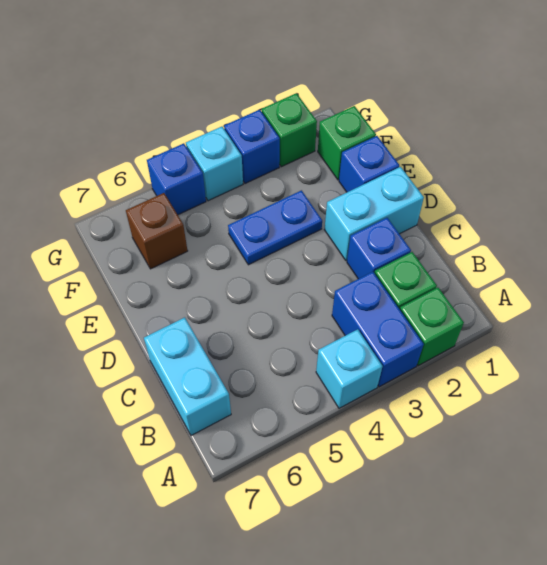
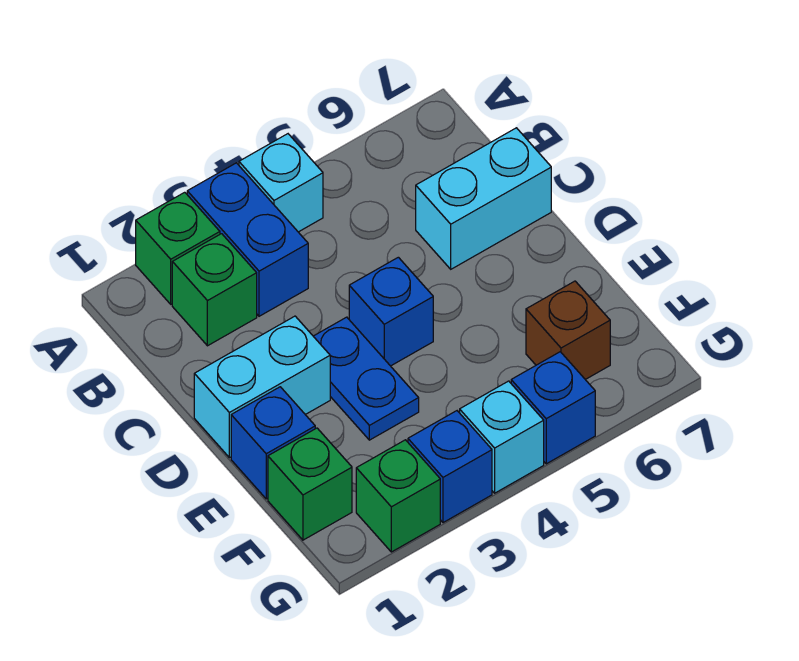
cyan 1x2 brick [144,317,231,436] -> cyan 1x2 brick turned to [416,128,551,269]
blue 1x1 brick [347,218,411,279] -> blue 1x1 brick moved to [349,257,433,366]
blue 1x2 plate [228,190,322,265] -> blue 1x2 plate turned to [313,317,419,440]

